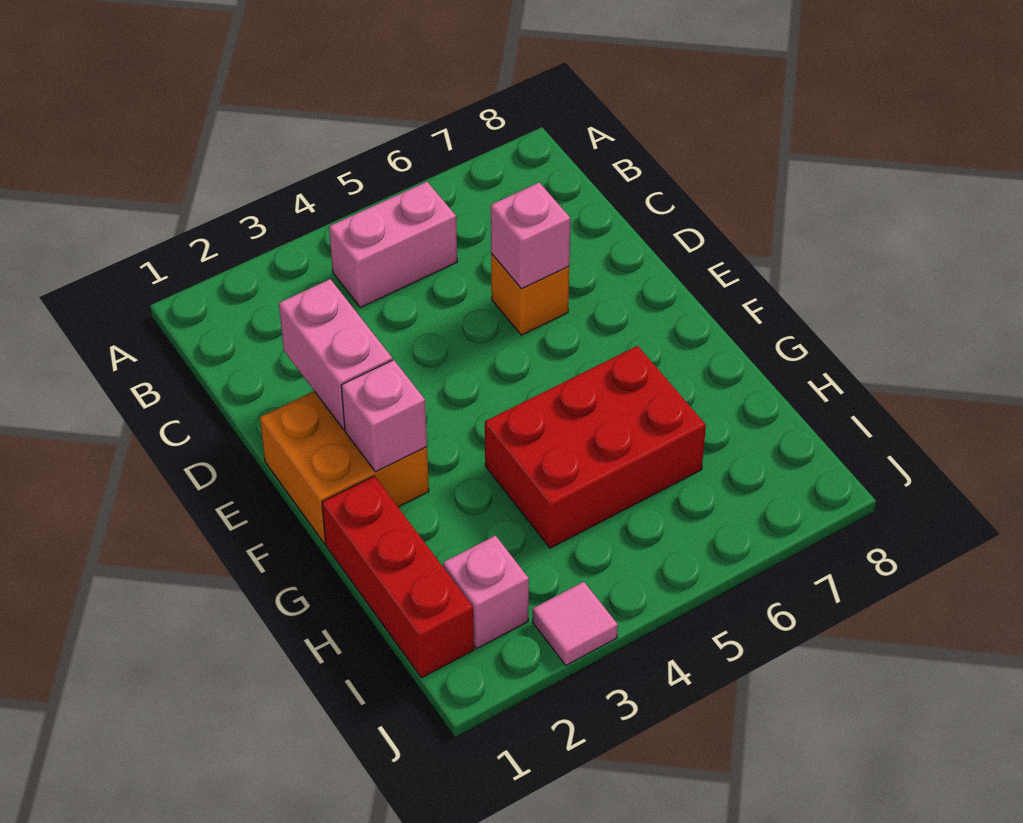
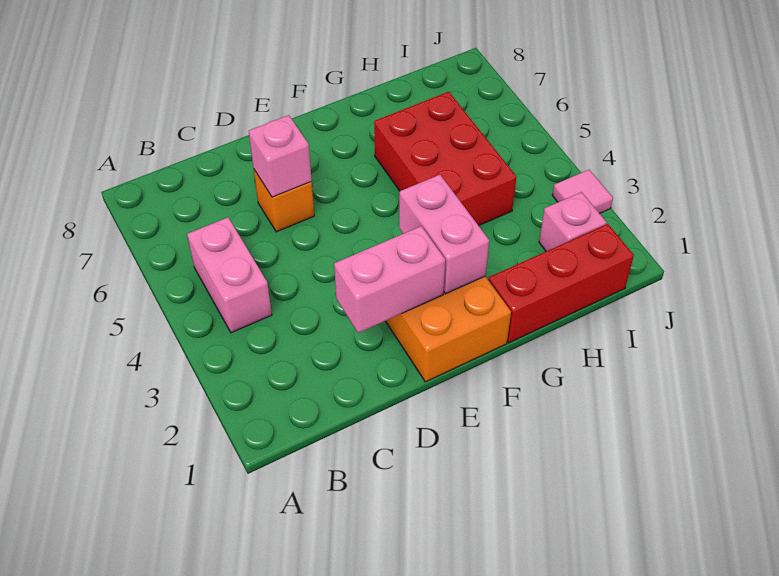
pink 1x1 brick [341,360,427,472] -> pink 1x2 brick [399,175,489,294]

